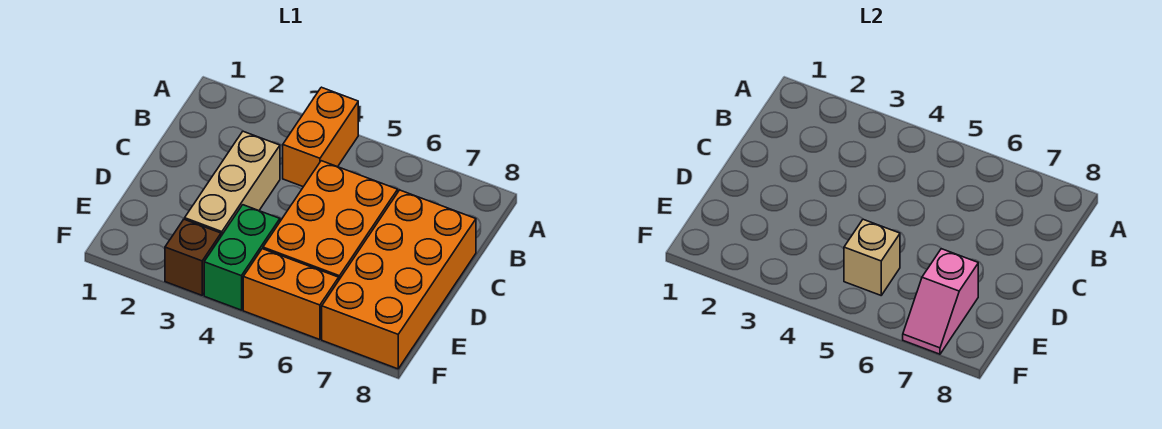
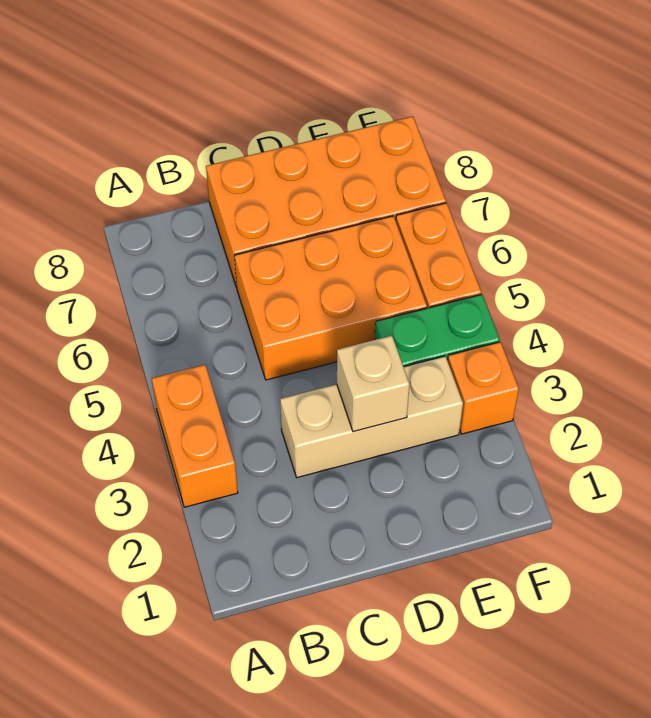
orange 1x2 brick [283,87,358,187] -> orange 1x2 brick turned to [152,365,238,507]
tan 1x1 brick [844,219,900,295] -> tan 1x1 brick moved to [337,336,409,432]
pink 1x2 slope [903,249,978,354] -> none
brown 1x1 brick [165,219,221,295] -> orange 1x1 brick [448,342,519,434]

